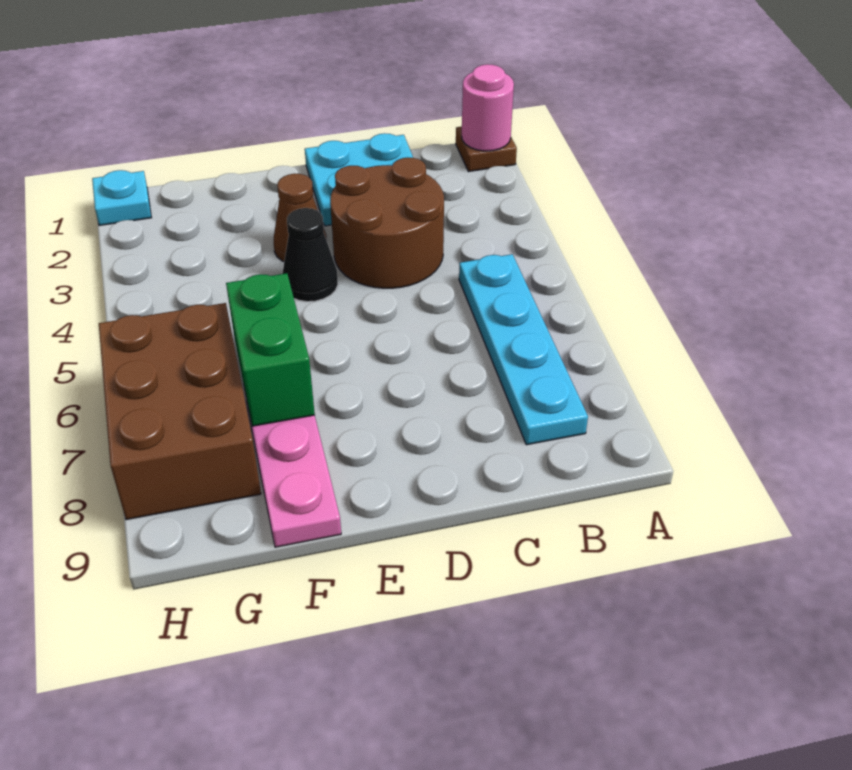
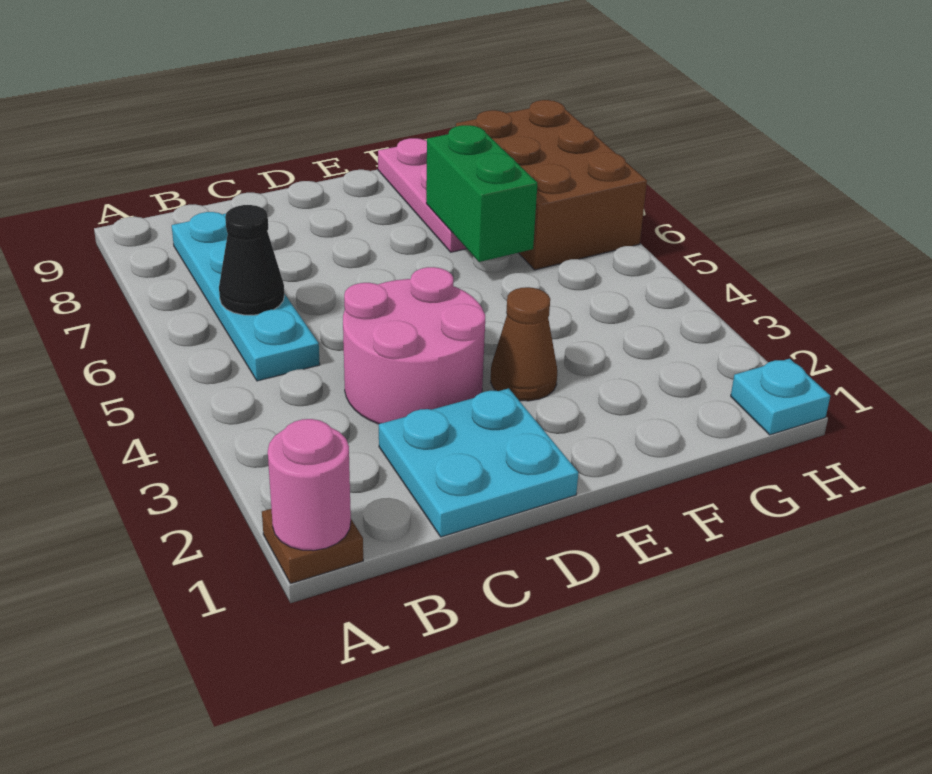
brown 2x2 round brick [330,158,444,288] -> pink 2x2 round brick [343,267,485,424]
black 1x1 cone [282,208,338,302] -> black 1x1 cone moved to [219,205,284,315]

